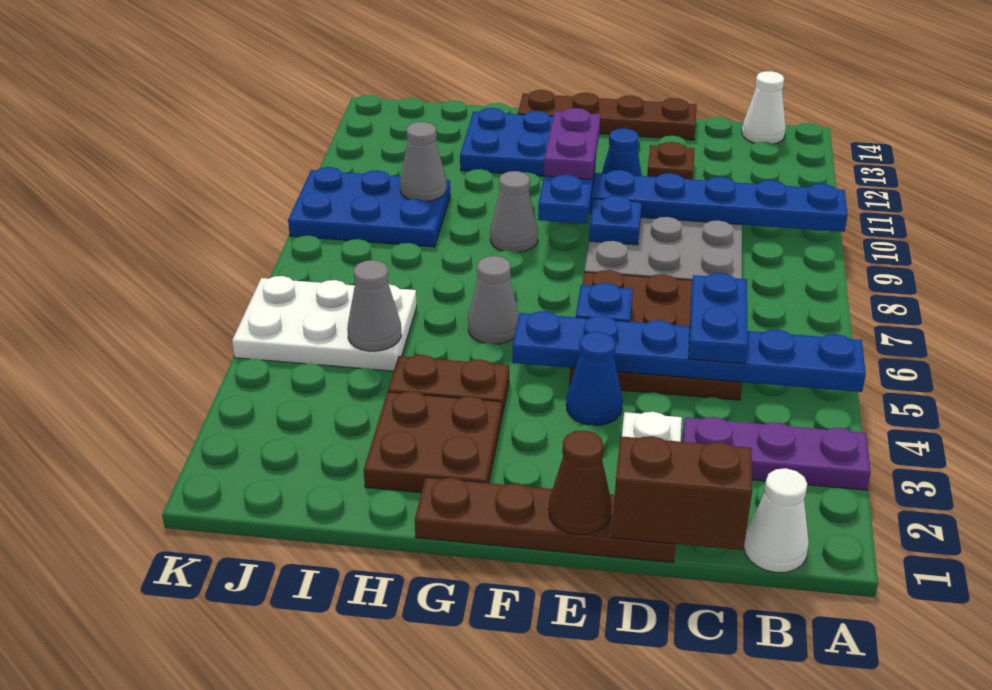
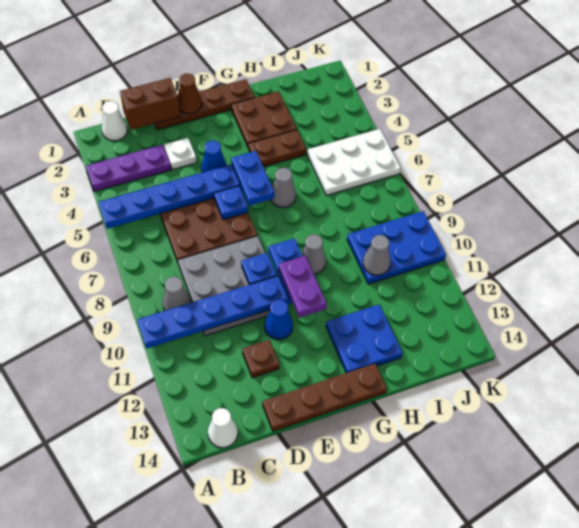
blue 1x2 plate [688,273,748,364] -> blue 1x2 plate moved to [231,151,274,206]
grey 1x1 cone [347,260,401,351] -> grey 1x1 cone moved to [163,277,190,311]

